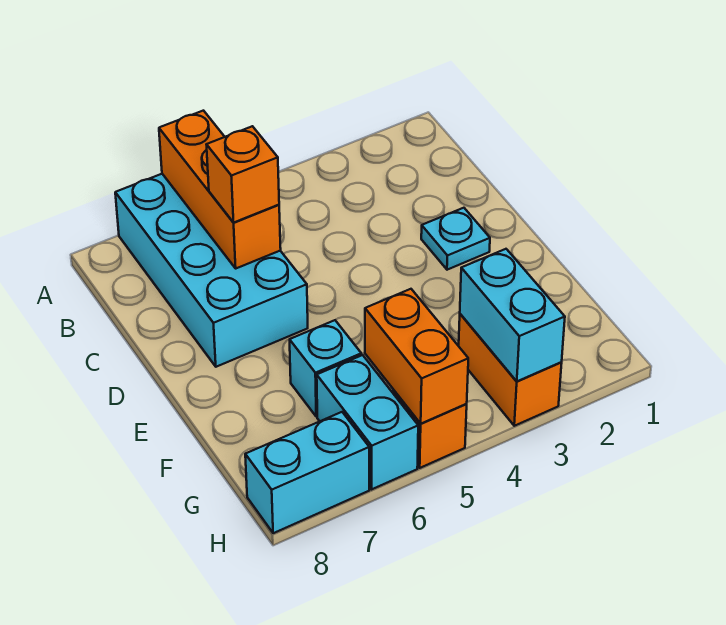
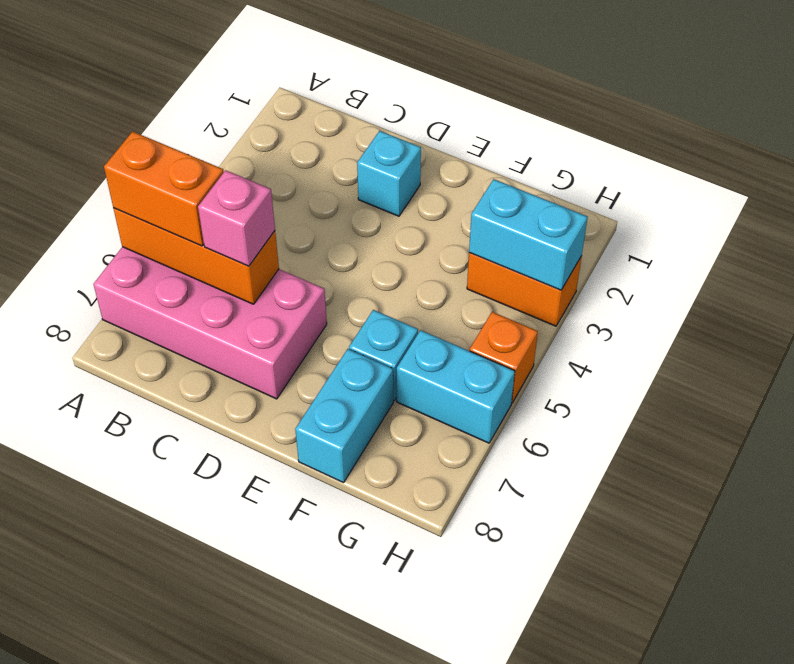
cyan 2x4 brick [115,174,308,367] -> pink 2x4 brick [93,247,327,399]
orange 1x1 brick [206,126,279,223] -> pink 1x1 brick [198,170,275,266]
cyan 1x1 plate [421,208,490,270] -> cyan 1x1 brick [357,131,421,216]
orange 1x2 brick [365,289,468,424] -> orange 1x2 brick moved to [104,131,224,246]
cyan 1x2 brick [245,412,369,533] -> cyan 1x2 brick moved to [295,349,393,483]

